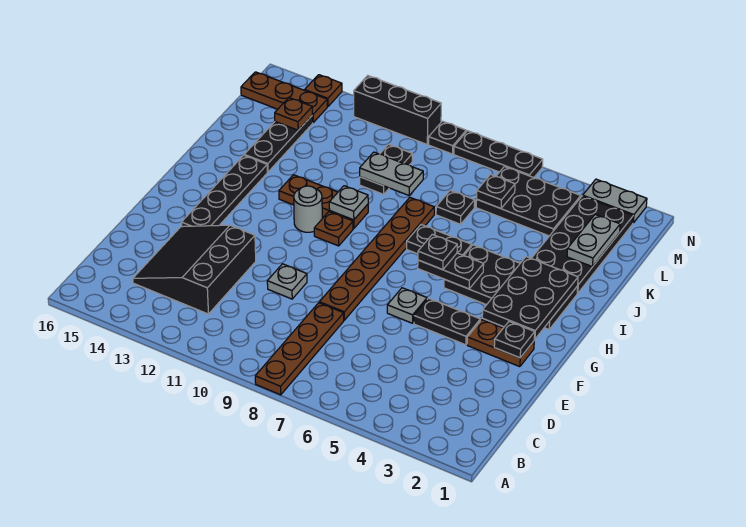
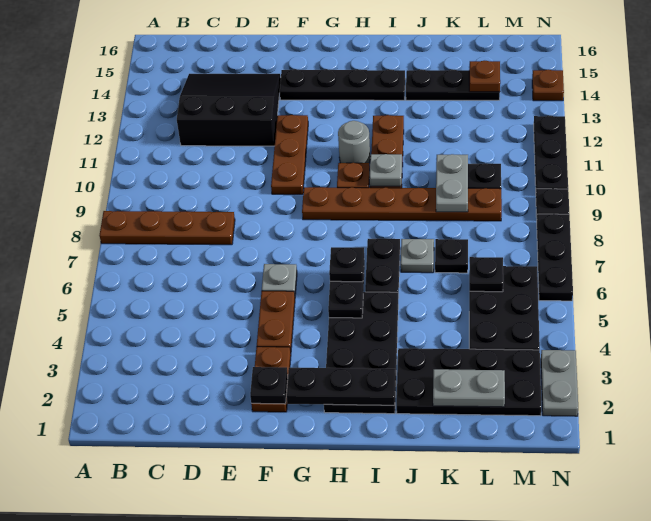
brown 1x6 plate [319,198,434,320] -> brown 1x6 plate moved to [302,187,502,221]
grey 1x1 plate [267,264,307,299] -> grey 1x1 plate moved to [401,239,434,273]
black 1x2 plate [414,298,480,345] -> brown 1x2 plate [257,291,295,351]
black 2x3 plate [482,257,578,339] -> black 1x3 plate [287,368,396,405]
brown 1x3 plate [241,72,327,123] -> brown 1x3 plate moved to [271,115,308,195]
black 1x3 brick [354,76,441,144] -> black 1x3 plate [534,116,568,189]

